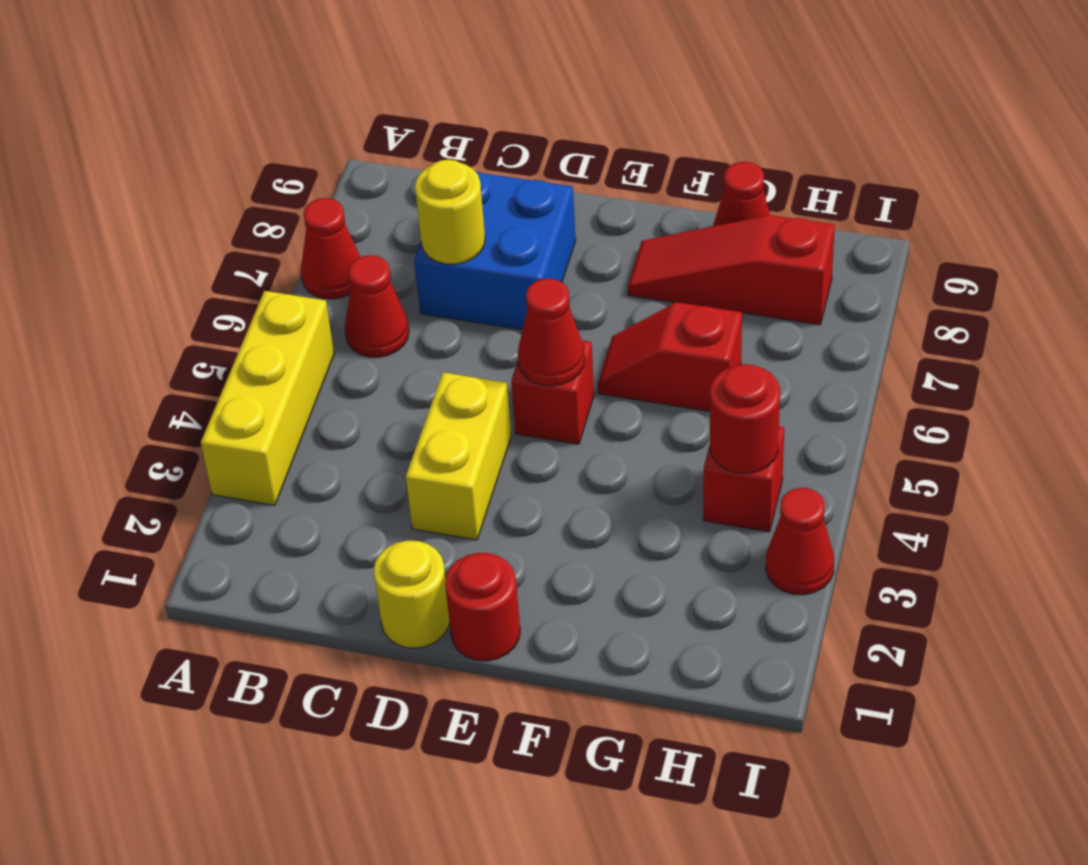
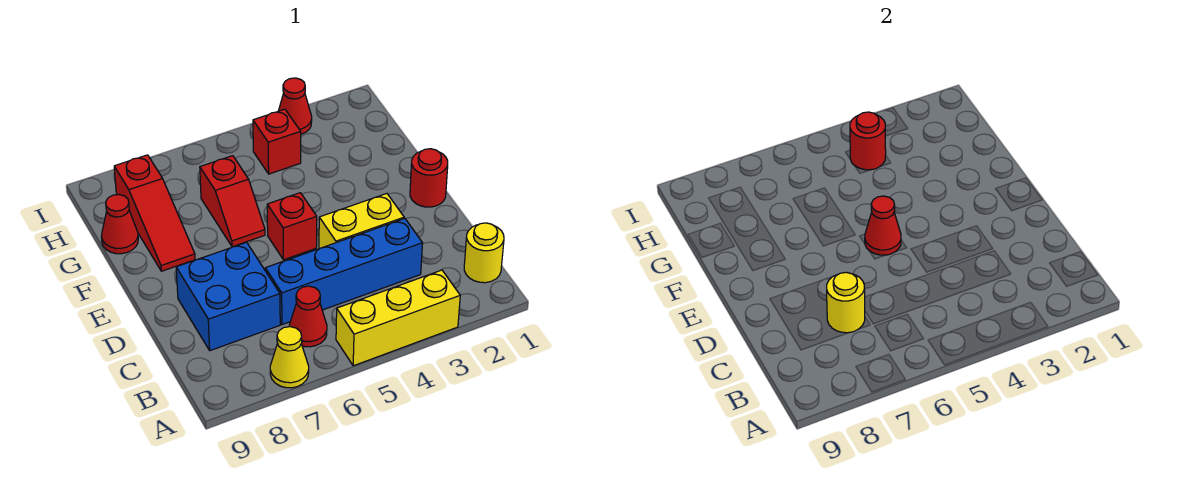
red 1x1 cone [301,198,360,299] -> yellow 1x1 cone [270,327,309,388]
none -> blue 1x4 brick [265,219,422,325]
yellow 1x1 round brick [374,541,450,648] -> yellow 1x1 round brick moved to [464,223,504,283]

